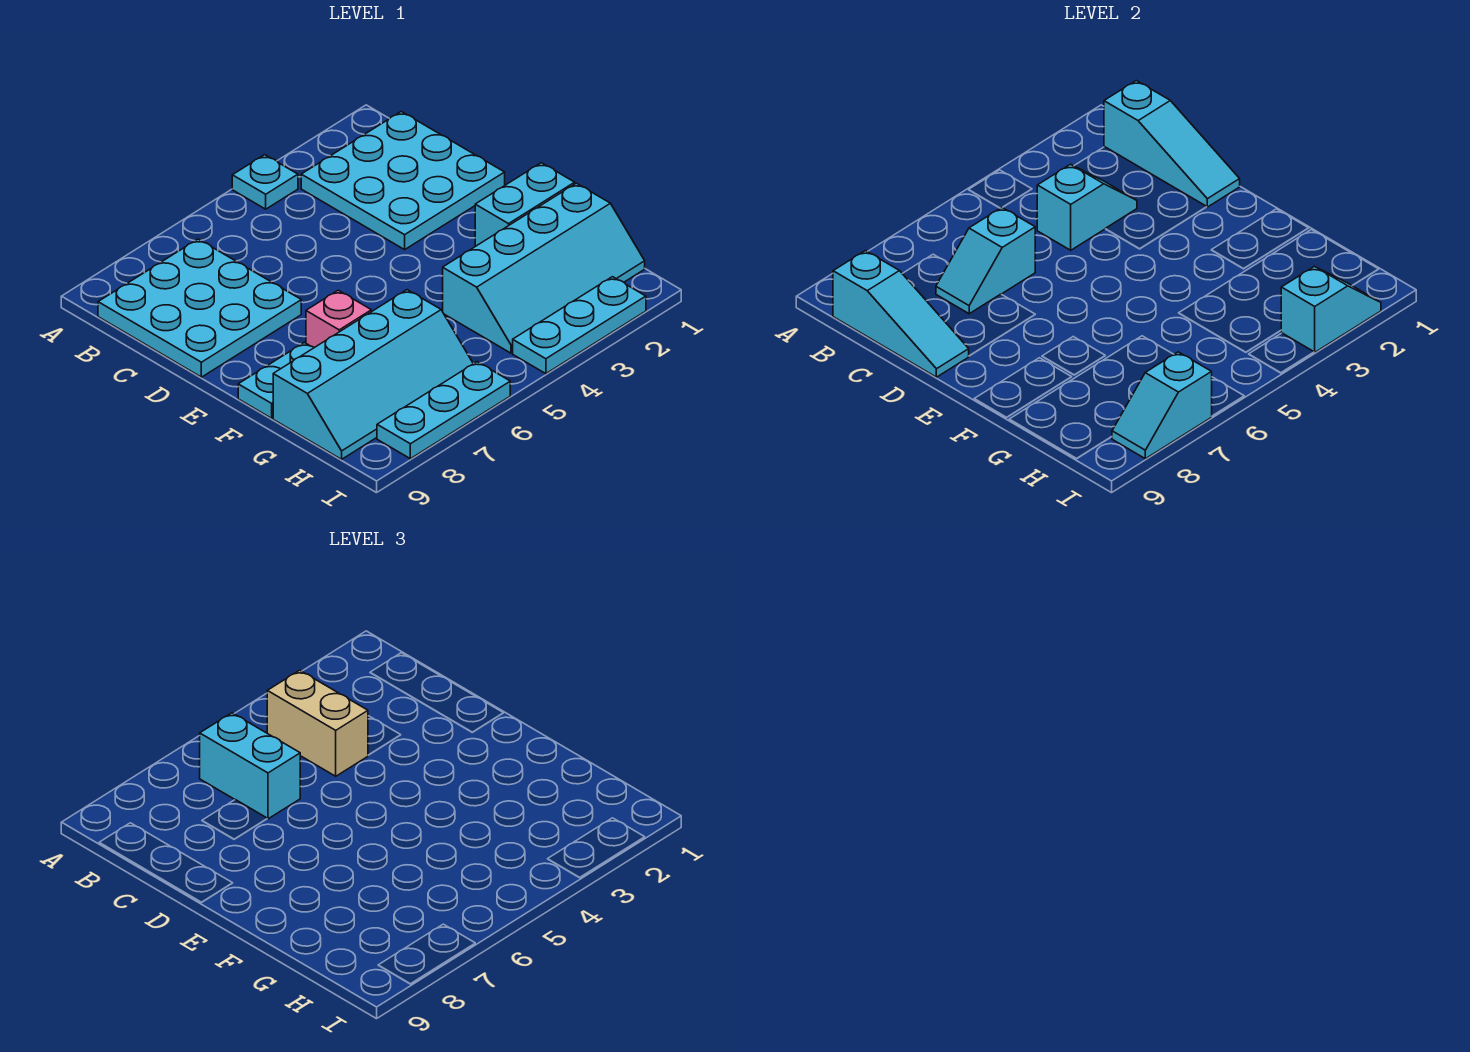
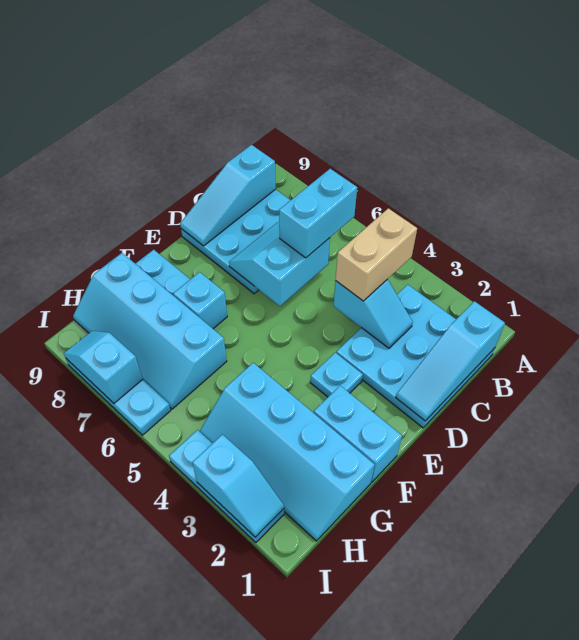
cyan 1x1 plate [232,155,298,209] -> cyan 1x1 plate moved to [310,353,363,397]
cyan 1x2 slope [936,207,1035,314] -> cyan 2x2 slope [229,222,330,306]
pink 1x1 brick [306,290,371,348] -> cyan 1x1 brick [173,272,227,329]

